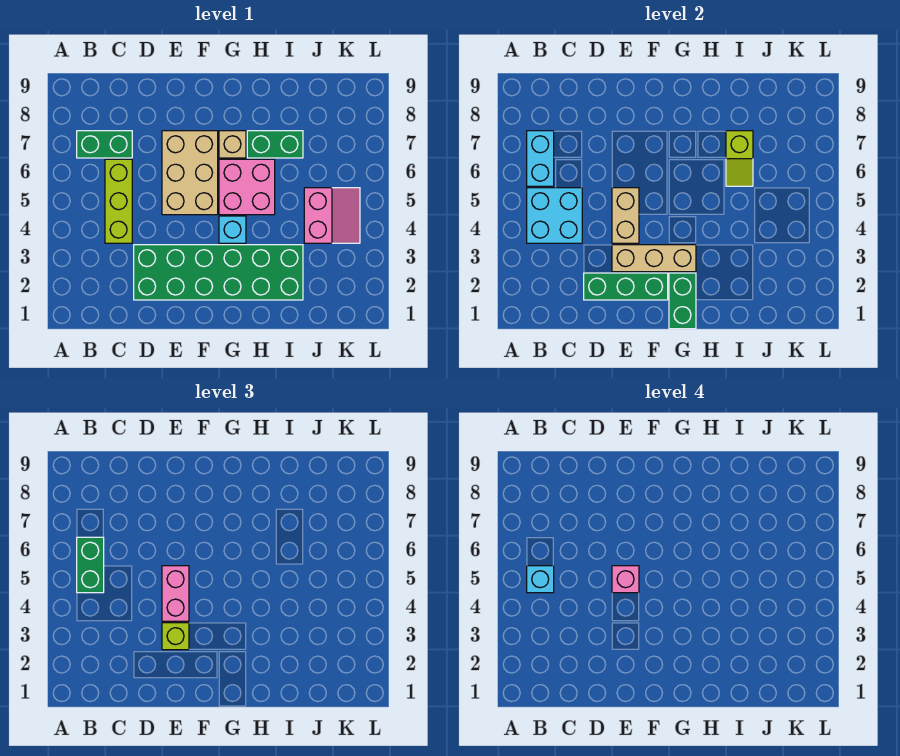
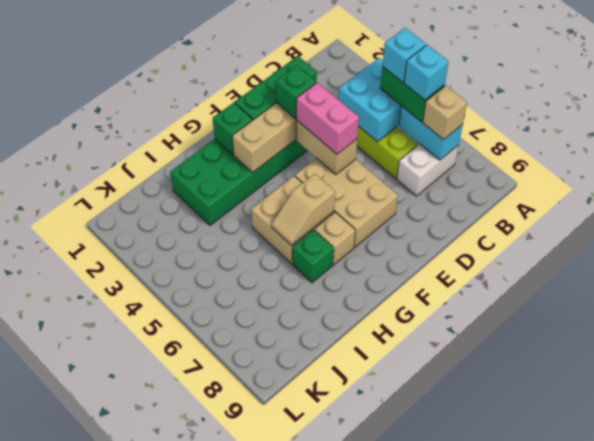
green 1x2 brick [77,131,132,158] -> white 1x2 brick [397,144,459,196]
none -> tan 1x1 brick [423,86,467,140]
lime 1x1 brick [162,623,189,650] -> green 1x1 brick [276,65,316,119]
pink 1x1 brick [612,566,639,593] -> none
green 1x2 brick [669,273,696,329] -> green 1x1 brick [213,103,252,155]
cyan 1x1 brick [219,216,246,243] -> cyan 1x1 brick moved to [404,45,449,100]
pink 2x2 brick [219,159,275,215] -> tan 2x2 brick [251,176,334,264]
none -> tan 1x2 slope [272,174,335,245]
green 1x2 brick [247,131,303,158] -> green 1x1 brick [292,230,334,283]
lime 1x2 slope [726,131,753,186] -> none
pink 2x2 slope [304,188,360,243] -> none

